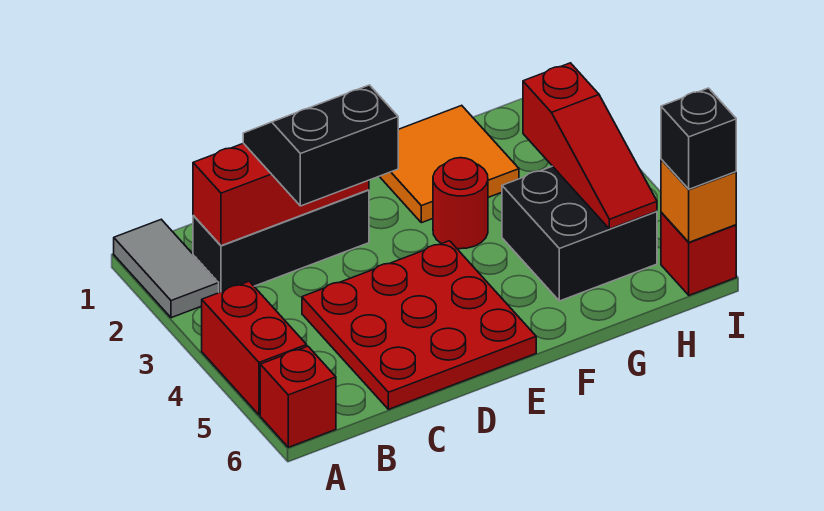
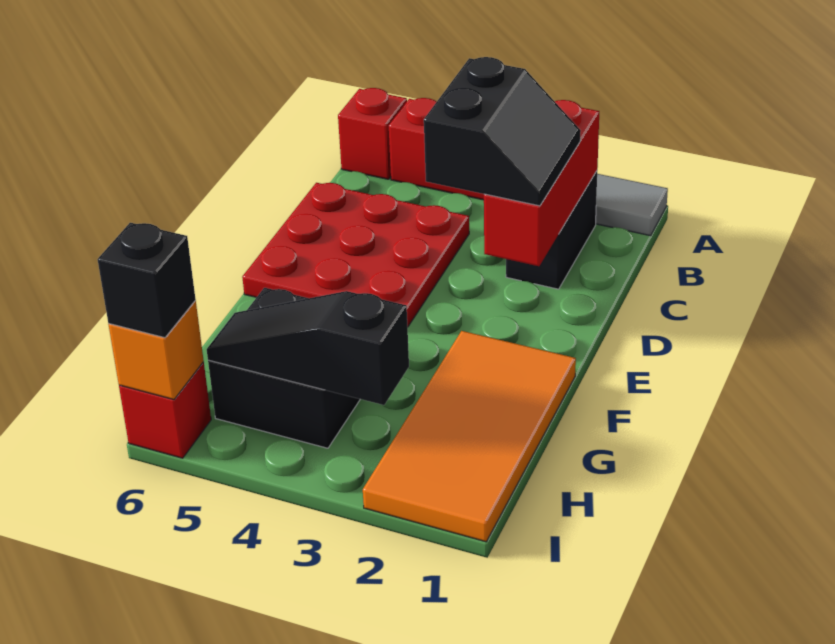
black 1x3 brick [193,190,369,293] -> black 1x2 brick [506,171,597,289]
orange 2x2 tile [379,105,519,223] -> orange 2x4 tile [363,331,576,542]
red 1x1 round brick [433,158,488,249] -> none
red 1x3 slope [523,63,657,229] -> black 1x3 slope [207,291,409,405]

